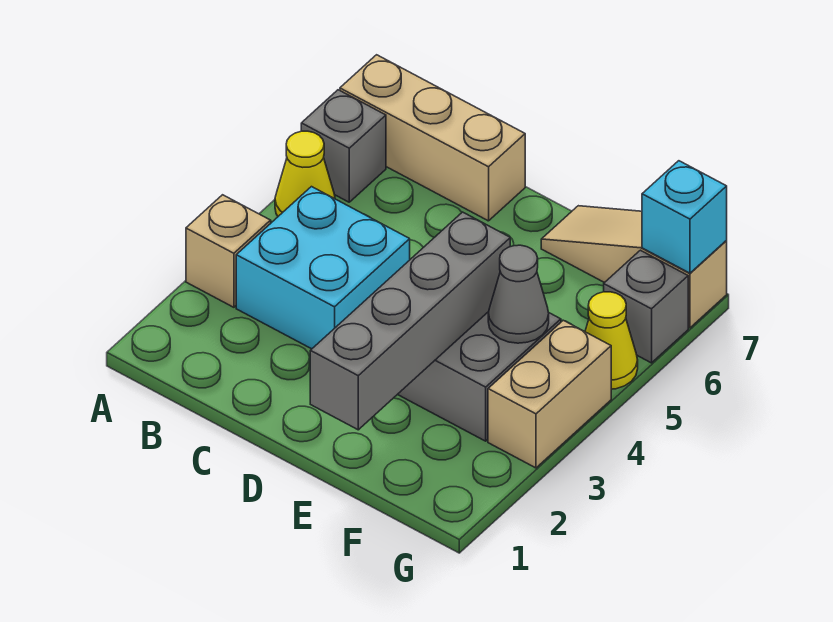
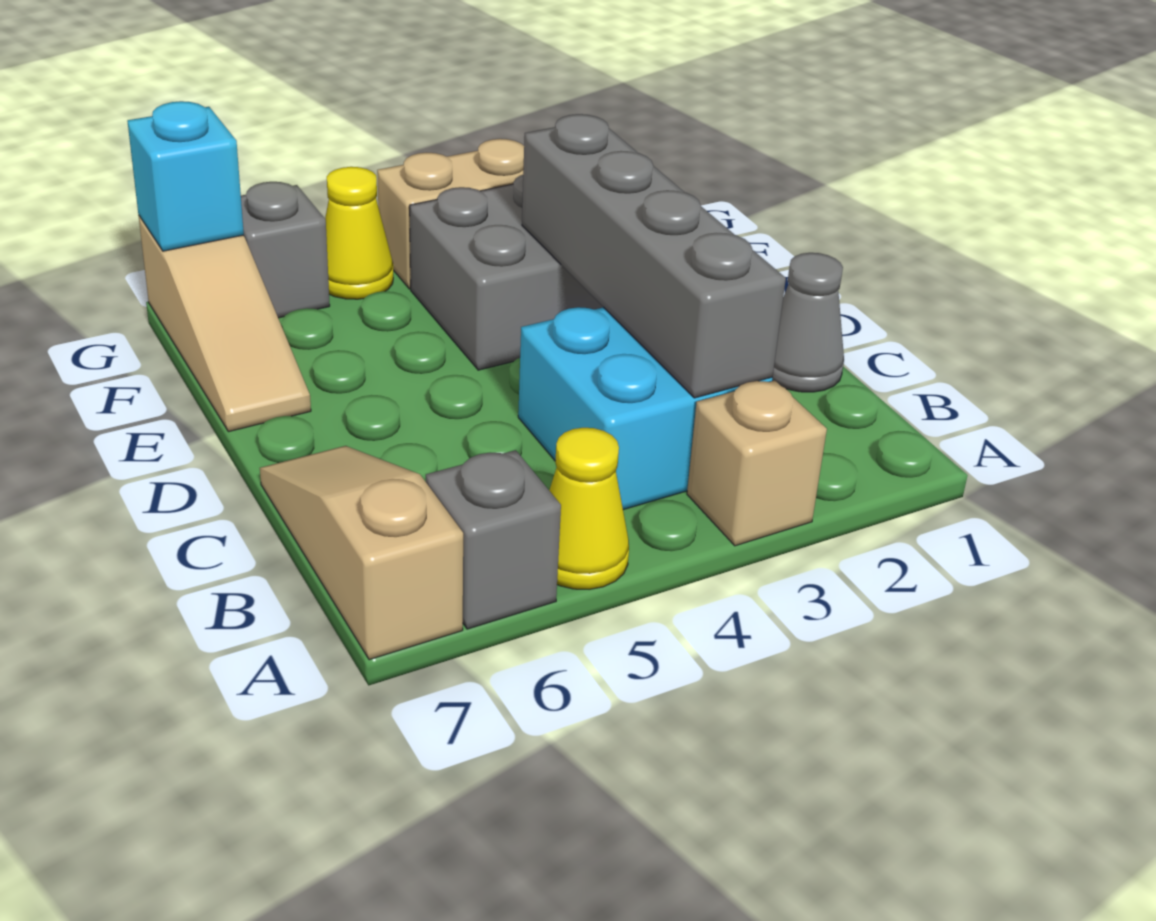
tan 1x3 brick [340,55,525,221] -> tan 1x3 slope [260,446,463,660]
grey 1x4 brick [310,212,510,430] -> grey 1x4 brick turned to [522,114,786,398]
grey 1x1 cone [488,245,549,343] -> grey 1x1 cone moved to [772,253,844,392]

